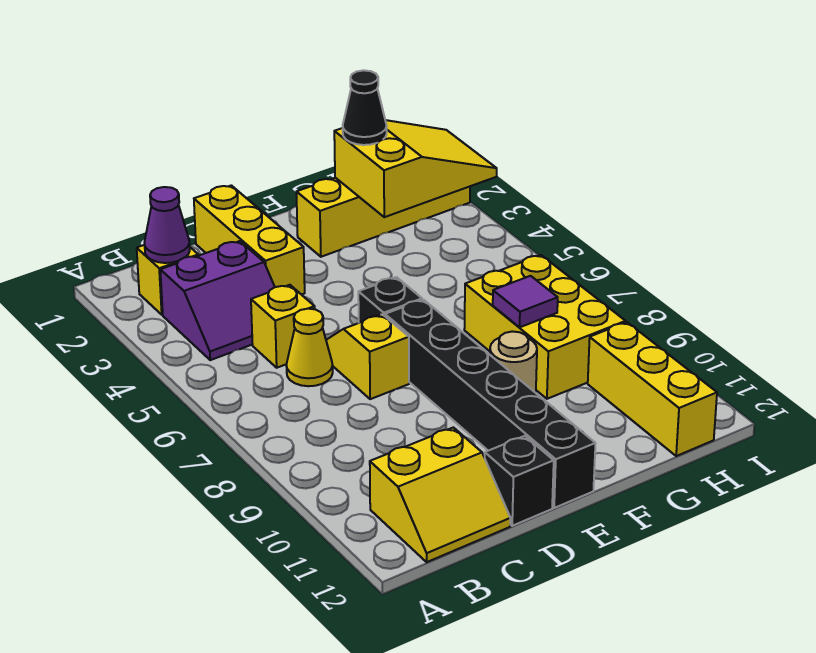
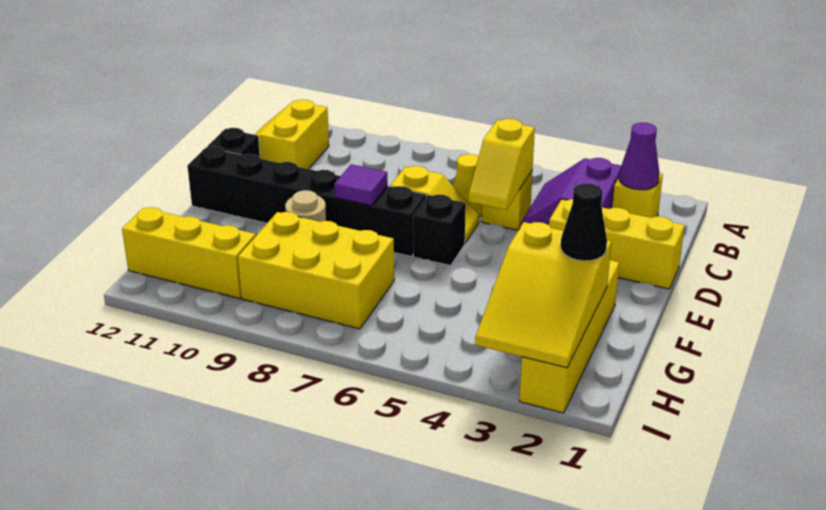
none -> yellow 1x2 slope [468,119,535,210]
purple 1x1 tile [493,276,558,327] -> purple 1x1 tile moved to [334,164,388,206]

